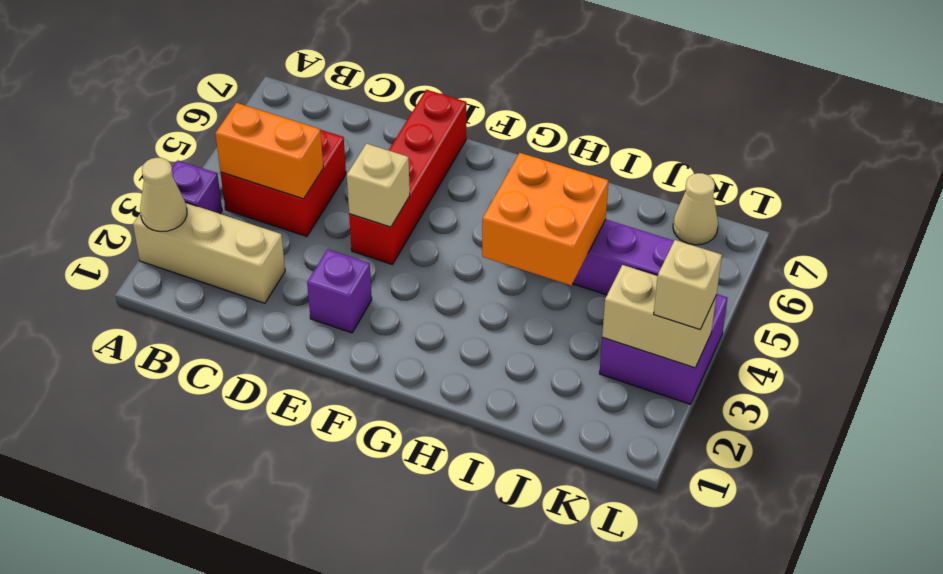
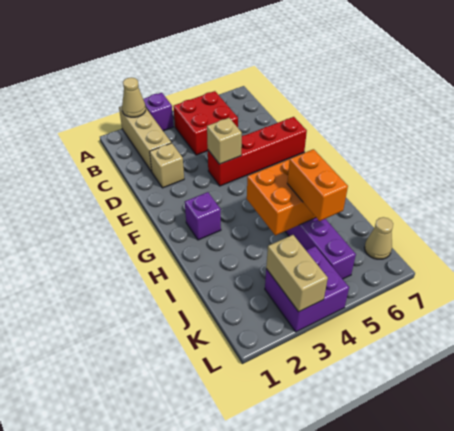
orange 1x2 brick [215,103,323,199] -> orange 1x2 brick moved to [287,149,348,221]
purple 1x1 brick [307,249,372,333] -> purple 1x1 brick moved to [185,192,221,240]
tan 1x1 brick [654,240,722,330] -> tan 1x1 brick moved to [150,143,184,188]

